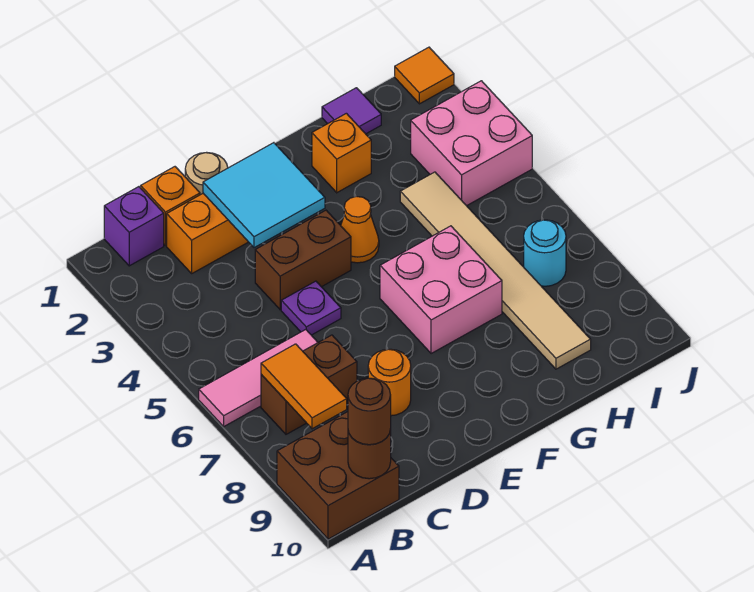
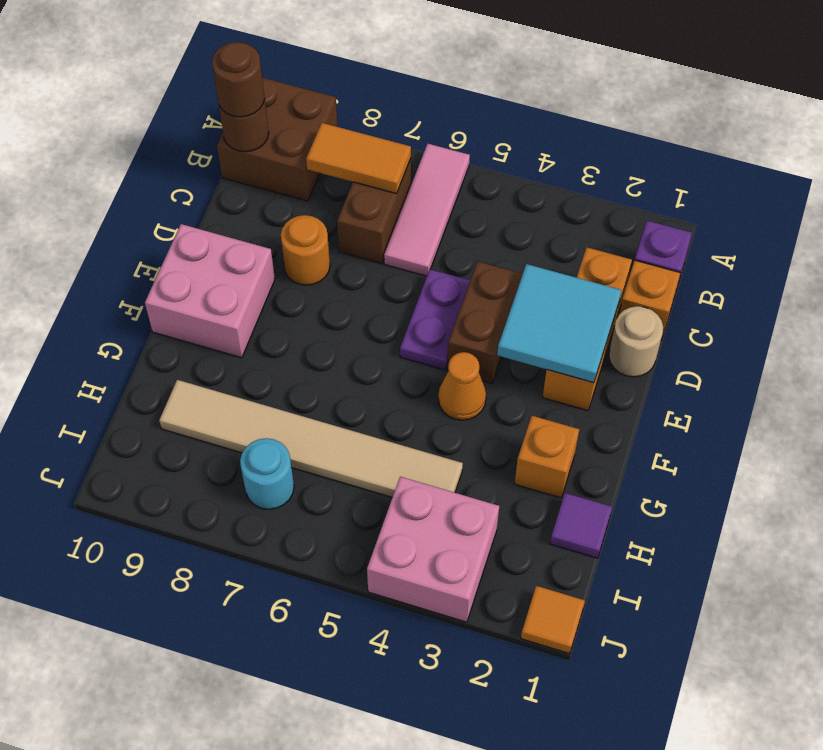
purple 1x1 plate [281,281,341,335] -> purple 1x2 plate [400,269,470,370]
pink 2x2 brick [380,226,502,354] -> pink 2x2 brick moved to [145,224,275,358]

